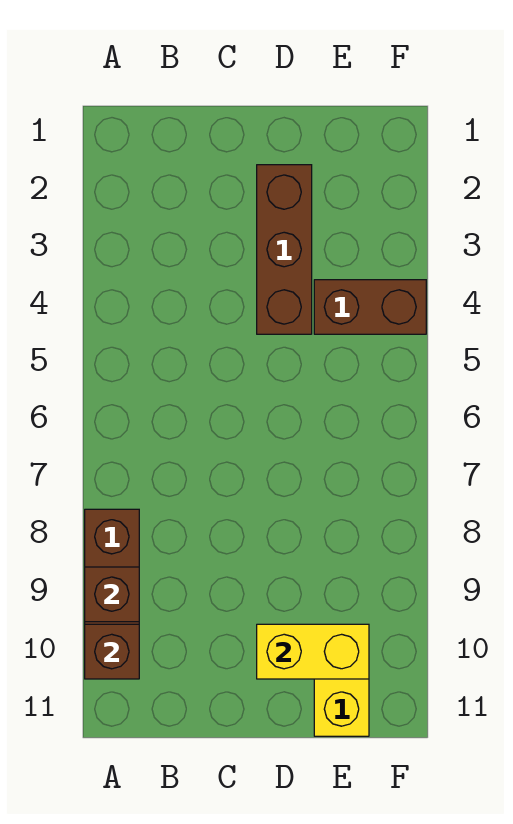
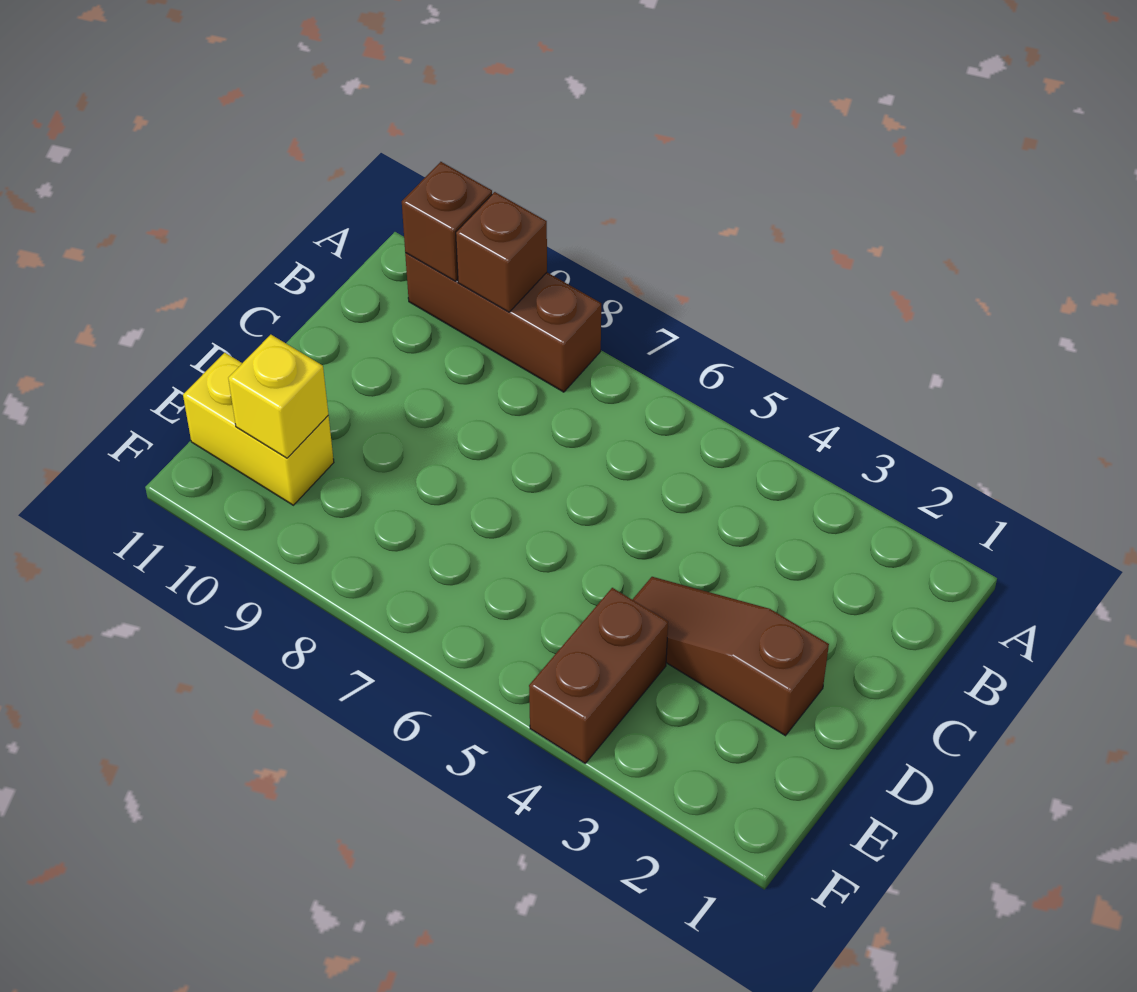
brown 1x3 brick [257,165,312,334] -> brown 1x3 slope [632,577,829,736]
yellow 1x2 brick [257,624,369,679] -> yellow 1x1 brick [228,335,328,458]

